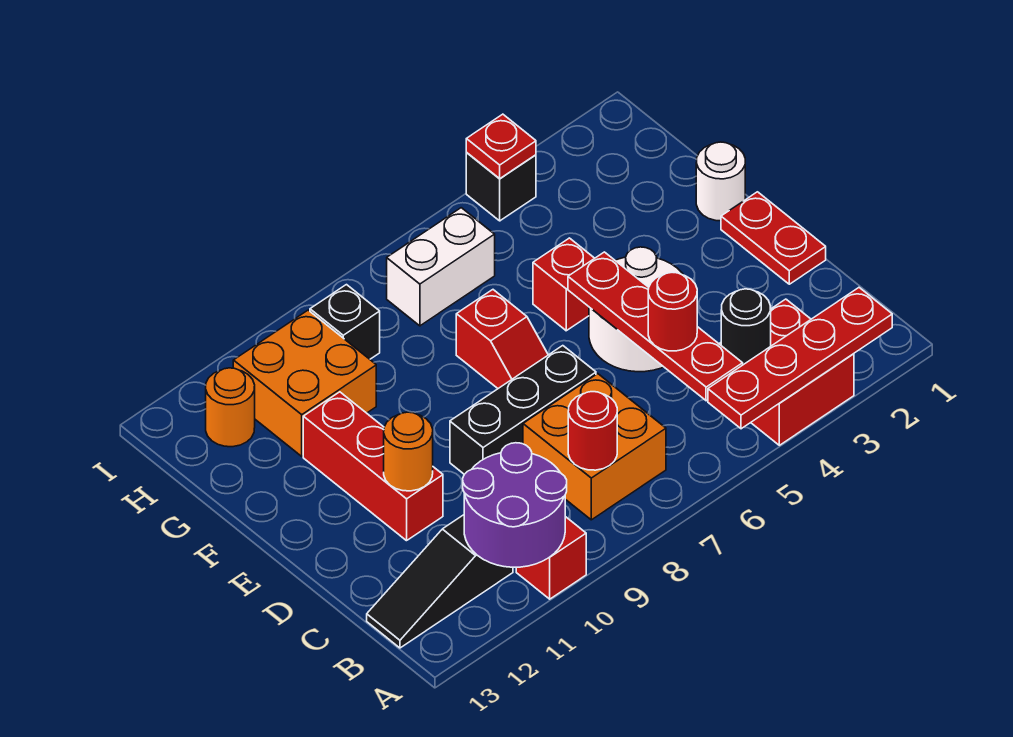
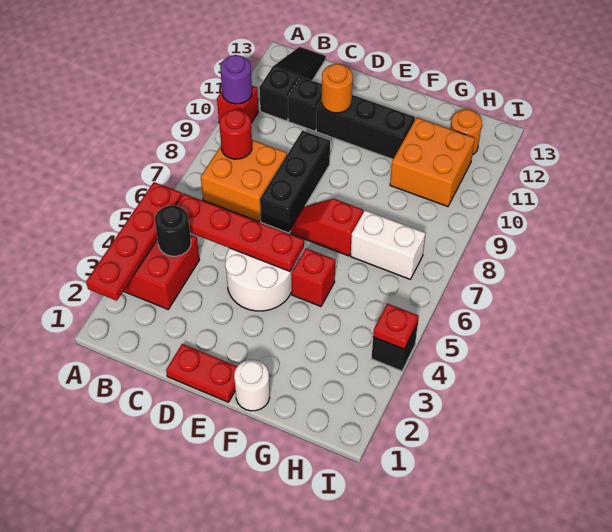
purple 2x2 round brick [463,443,567,567] -> purple 1x1 round brick [220,55,252,104]
red 1x1 round brick [648,272,697,351] -> none
red 1x3 brick [303,392,443,541] -> black 1x3 brick [316,95,415,159]
white 1x2 brick [387,208,495,326] -> white 1x2 brick turned to [351,210,425,279]
black 1x1 brick [310,285,380,359] -> black 1x1 brick moved to [288,77,322,131]

